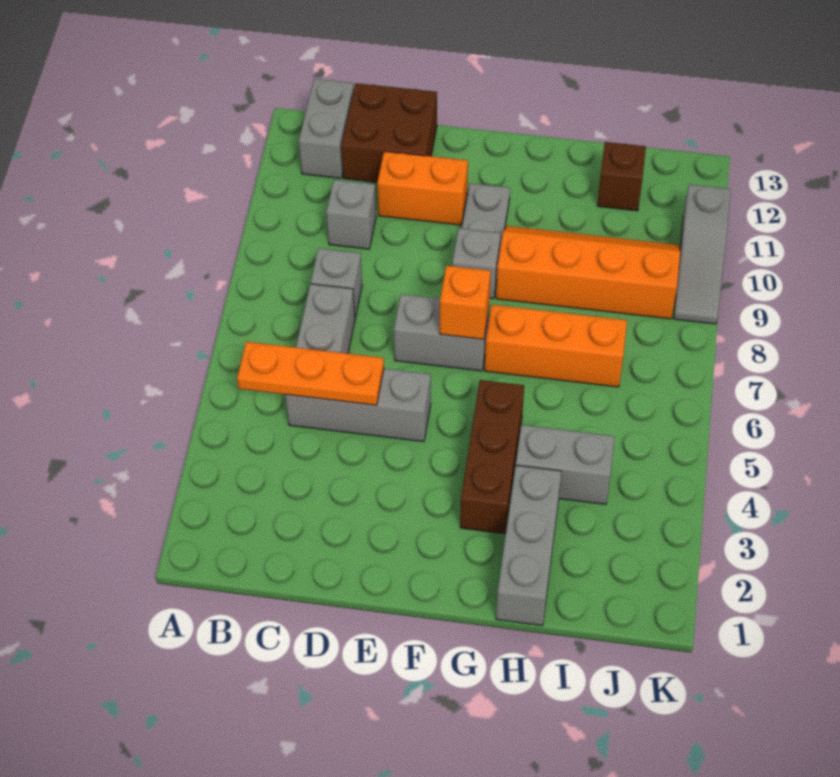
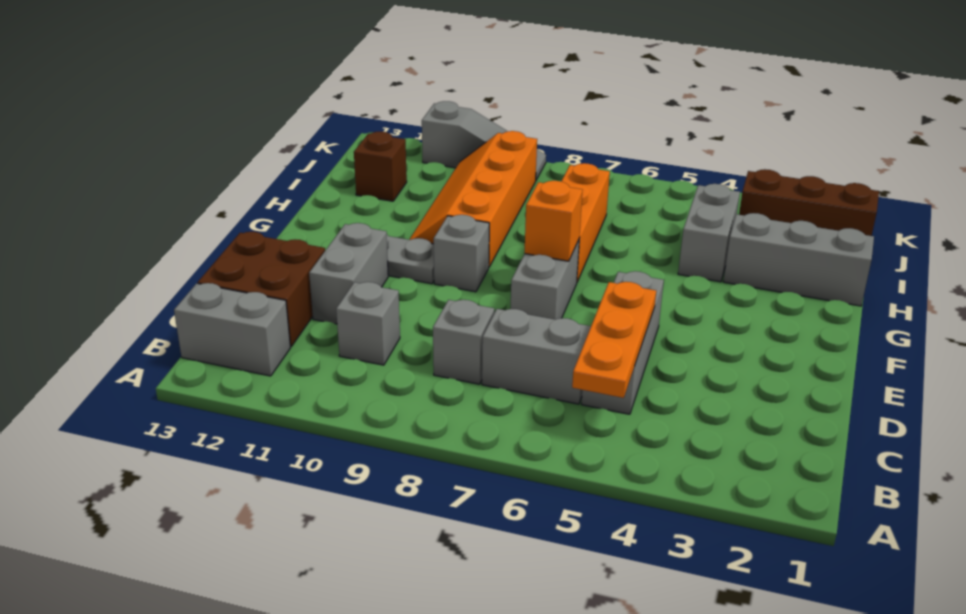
orange 1x2 brick [377,151,468,225] -> grey 1x2 brick [309,223,388,324]
brown 1x3 brick [460,380,524,534] -> brown 1x3 brick moved to [739,169,879,236]

